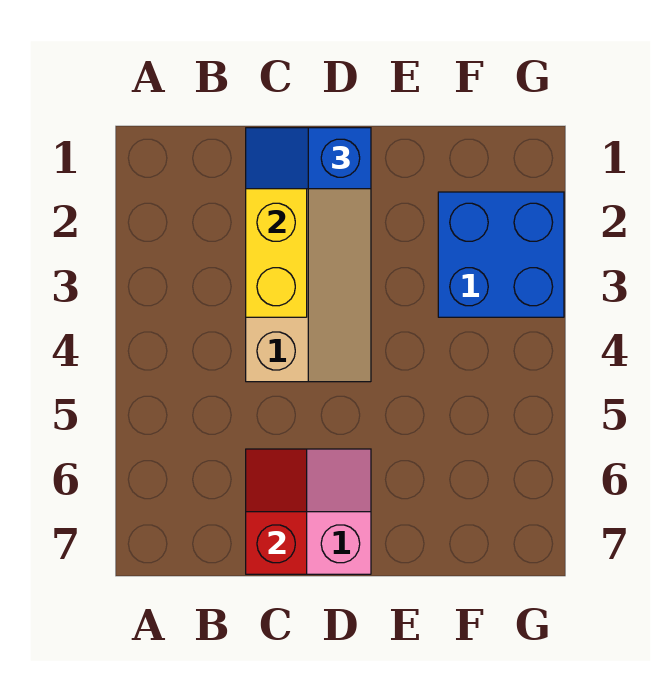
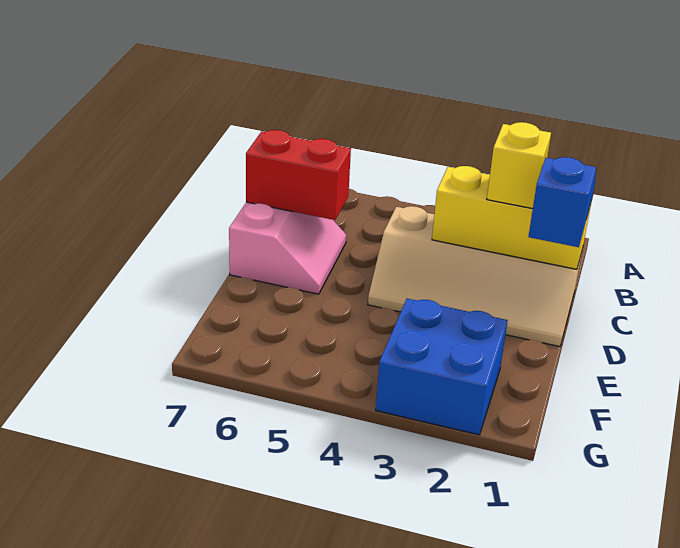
none -> yellow 1x1 brick [487,122,551,209]
red 1x2 slope [246,449,307,574] -> red 1x2 brick [246,130,351,220]

